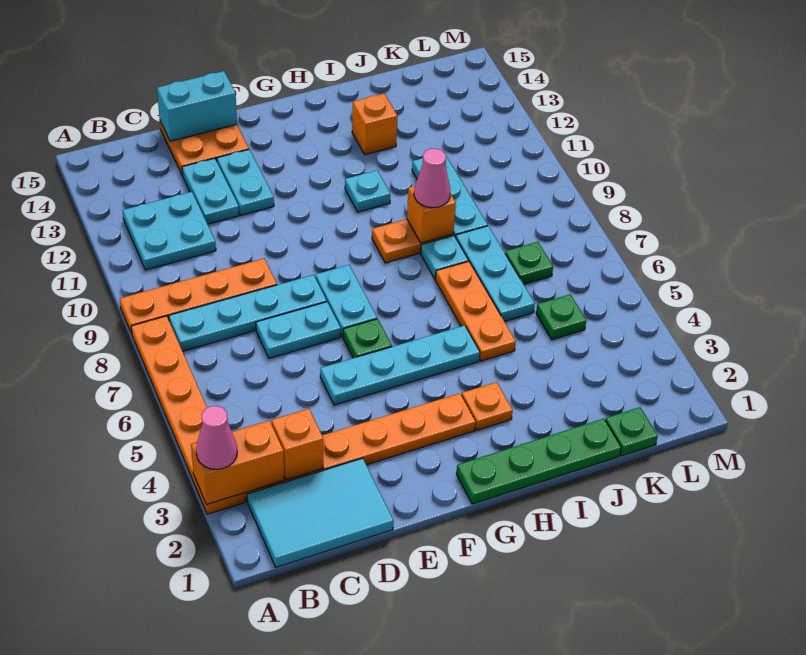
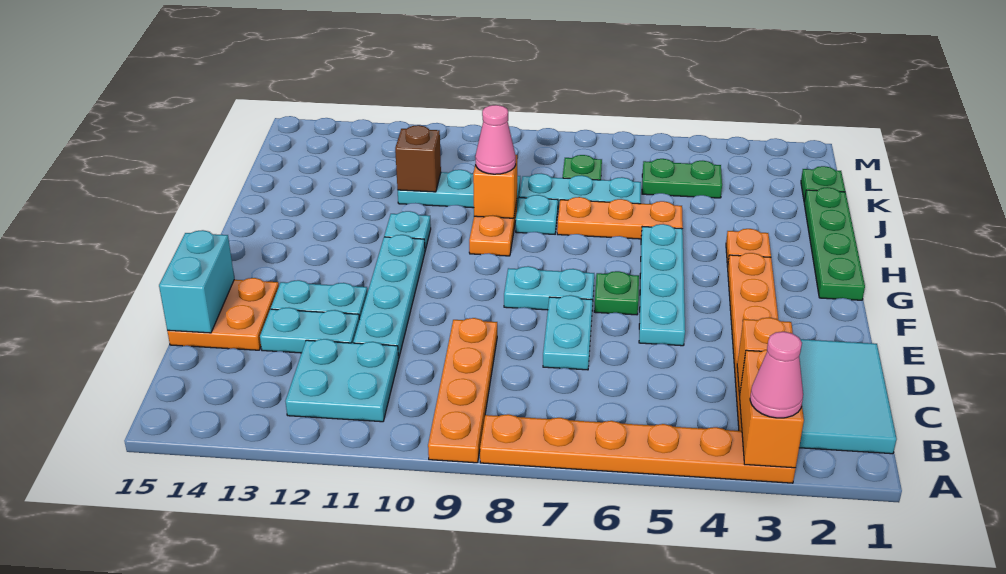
cyan 1x4 plate [169,275,327,351] -> cyan 1x4 plate moved to [353,235,425,359]
orange 1x1 brick [352,94,397,155] -> none
none -> brown 1x1 brick [395,125,441,192]
green 1x1 plate [536,294,586,340] -> green 1x2 plate [642,159,722,198]

